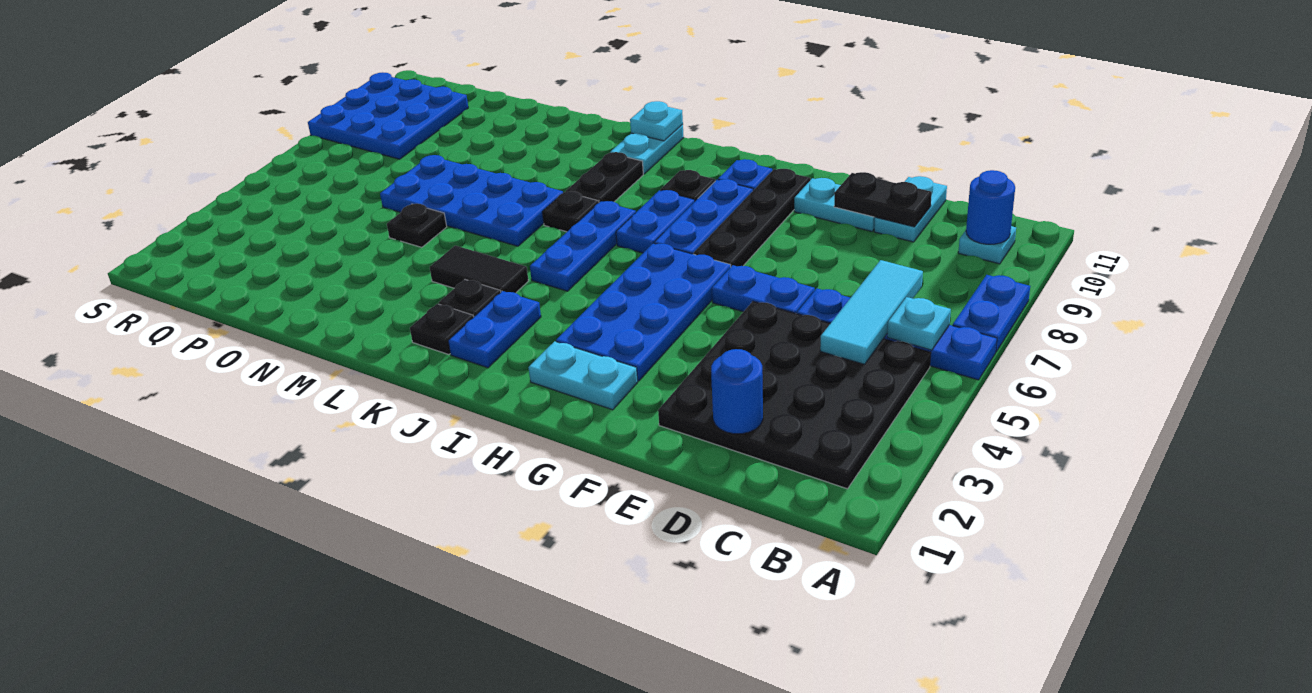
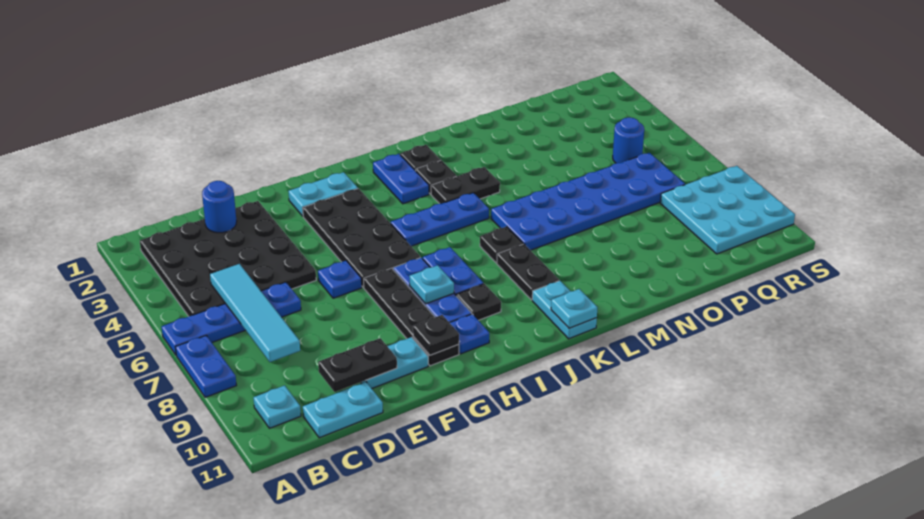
cyan 1x1 plate [887,297,951,350] -> cyan 1x1 plate moved to [409,265,454,304]
blue 1x1 round brick [966,170,1015,244] -> blue 1x1 round brick moved to [613,117,644,163]
cyan 1x3 tile [820,260,923,364] -> cyan 1x4 tile [210,264,300,362]
cyan 1x2 plate [874,176,947,242] -> cyan 1x2 plate turned to [303,382,383,438]
blue 1x2 plate [712,265,815,314] -> blue 1x1 plate [318,261,362,298]
blue 2x4 plate [556,243,731,381] -> black 2x4 plate [303,188,420,287]
blue 1x3 plate [530,201,636,291] -> blue 1x3 plate turned to [391,193,489,246]
black 1x2 tile [430,246,529,293] -> black 1x2 plate [431,167,500,204]
blue 2x4 plate [380,155,563,246] -> blue 2x6 plate [491,153,685,250]
black 1x1 plate [387,204,447,247] -> black 1x1 plate moved to [413,315,459,355]
blue 3x3 plate [308,72,468,159] -> cyan 3x3 plate [660,166,795,254]

